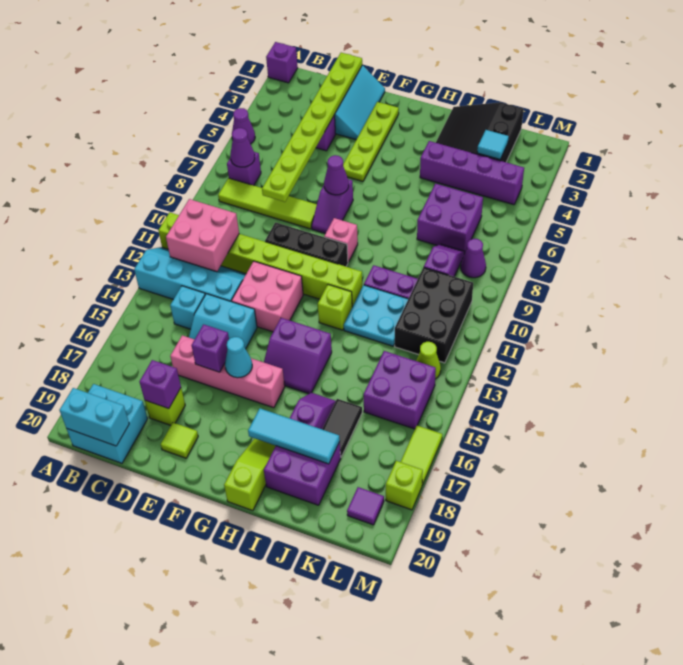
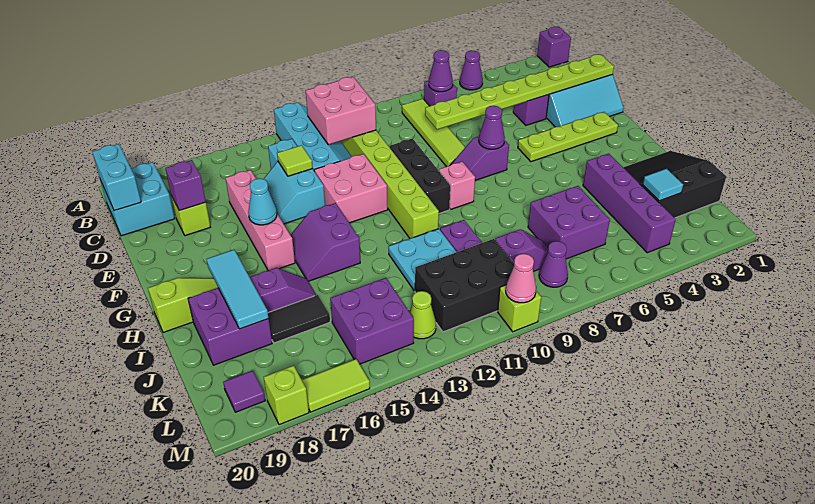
purple 1x1 brick [192,324,229,372] -> none
lime 1x1 tile [161,423,198,458] -> lime 1x1 tile moved to [277,145,313,176]
lime 1x1 brick [318,285,352,330] -> lime 1x1 brick moved to [498,285,541,332]
none -> pink 1x1 cone [506,254,536,303]

